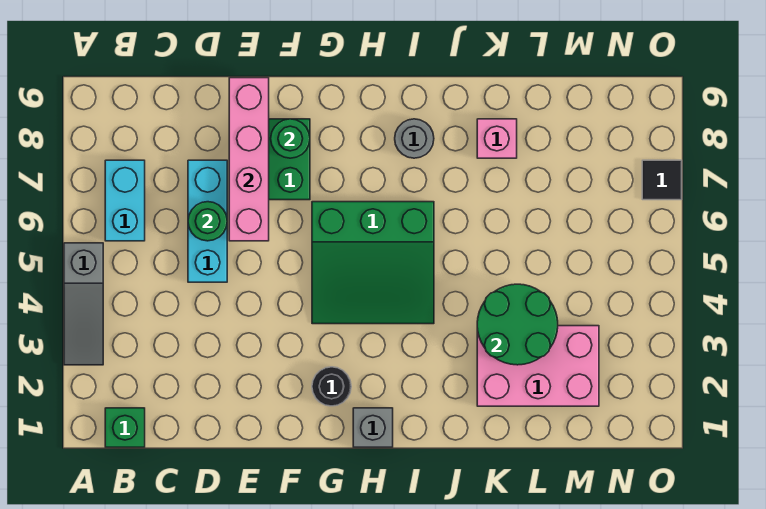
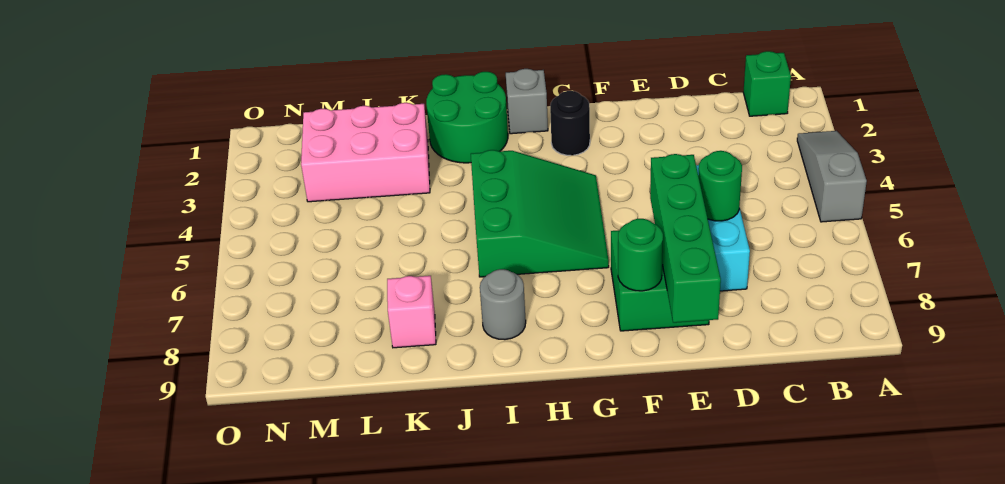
cyan 1x2 brick [105,160,145,241] -> none
pink 1x4 brick [229,78,269,241] -> green 1x4 brick [650,154,721,323]
green 3x3 slope [312,202,434,324] -> green 3x3 slope turned to [471,150,609,277]
green 2x2 round brick [477,284,558,365] -> green 2x2 round brick moved to [426,72,508,163]
black 1x1 tile [642,160,682,200] -> none

